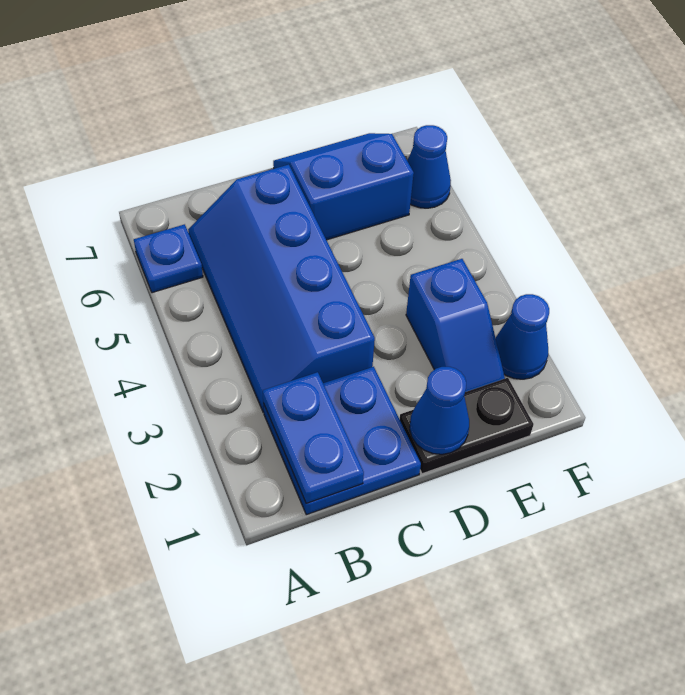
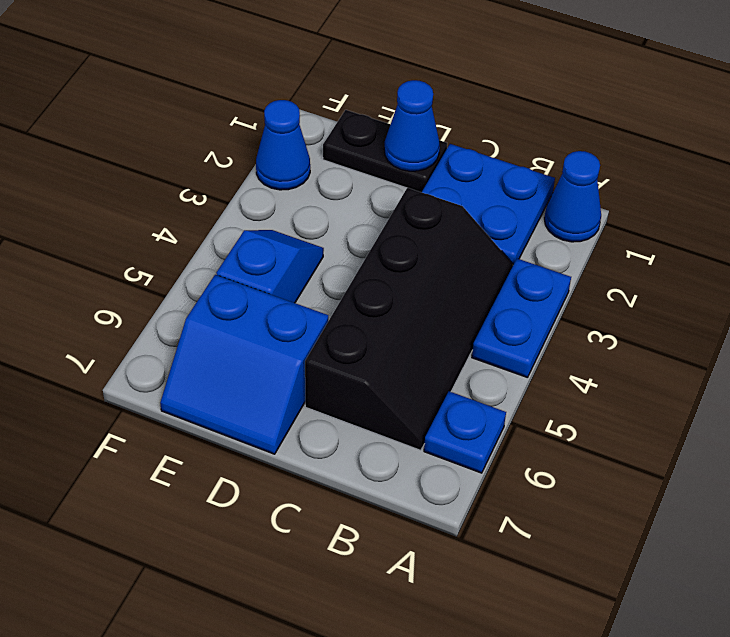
blue 1x2 plate [263,372,364,503] -> blue 1x2 plate moved to [472,259,571,378]
blue 2x4 slope [188,165,375,412] -> black 2x4 slope [305,188,513,450]
blue 1x2 slope [406,259,505,392] -> blue 1x2 slope moved to [217,230,324,303]
blue 1x1 cone [407,125,451,208] -> blue 1x1 cone moved to [544,151,601,242]

